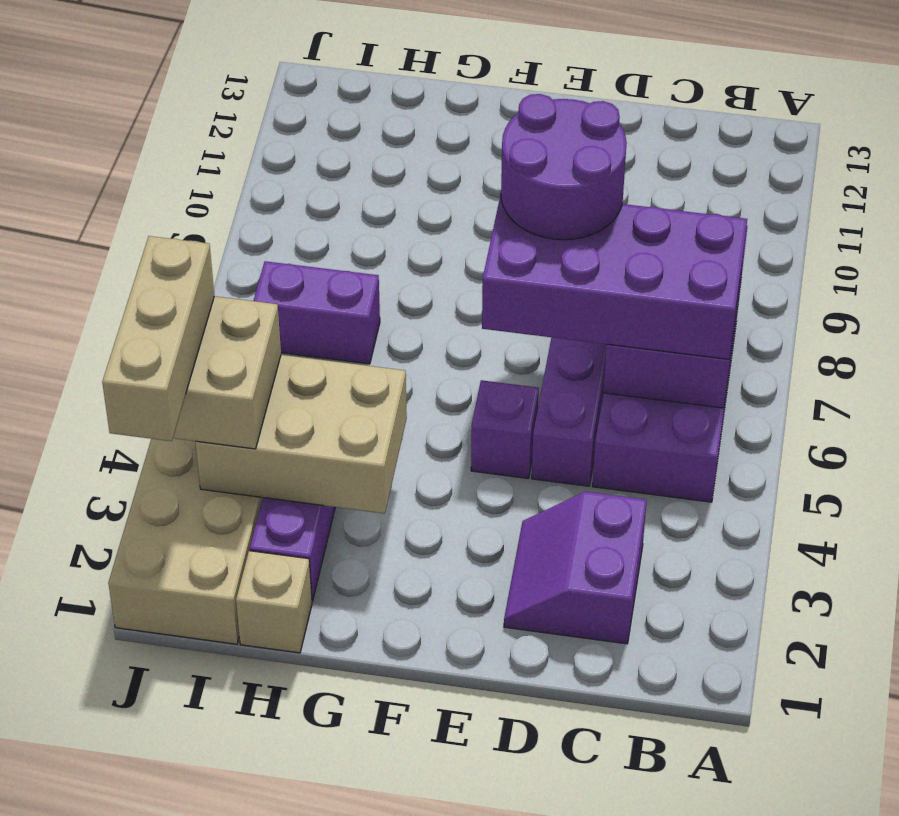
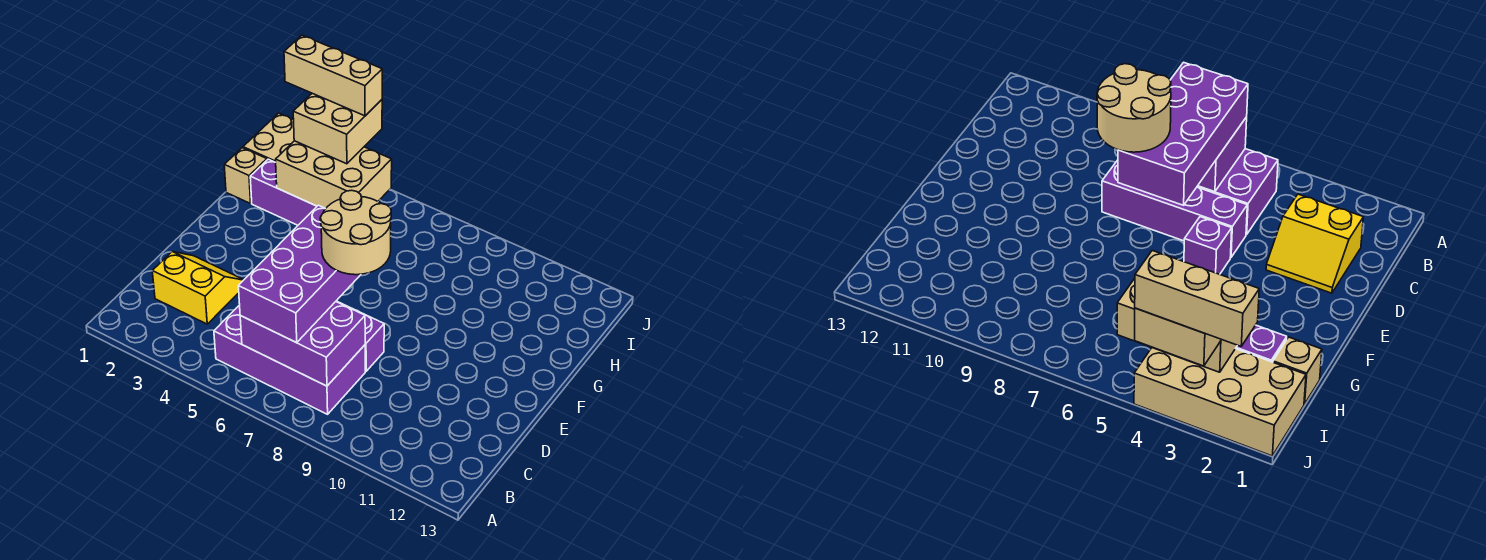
purple 2x2 slope [504,492,647,644] -> yellow 2x2 slope [152,252,243,324]
purple 2x2 round brick [501,94,627,240] -> tan 2x2 round brick [320,190,391,275]
tan 2x3 brick [195,355,407,513] -> tan 2x3 brick turned to [276,141,392,209]
purple 1x2 brick [253,261,380,364] -> none

